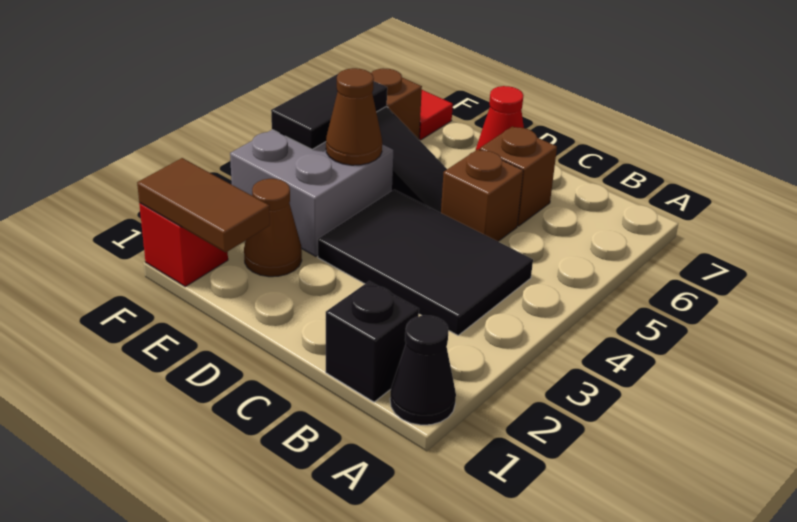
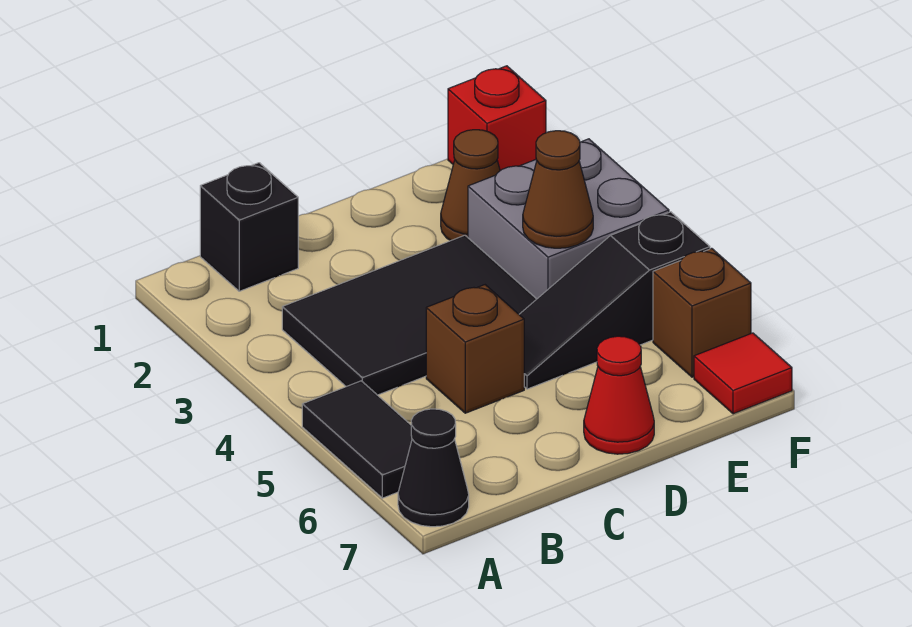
black 1x1 cone [390,315,456,425] -> black 1x1 cone moved to [398,409,469,527]
brown 1x1 brick [480,127,557,226] -> none
brown 1x2 tile [137,158,270,252] -> none
black 1x2 tile [271,74,387,149] -> black 1x2 tile moved to [302,381,412,498]

